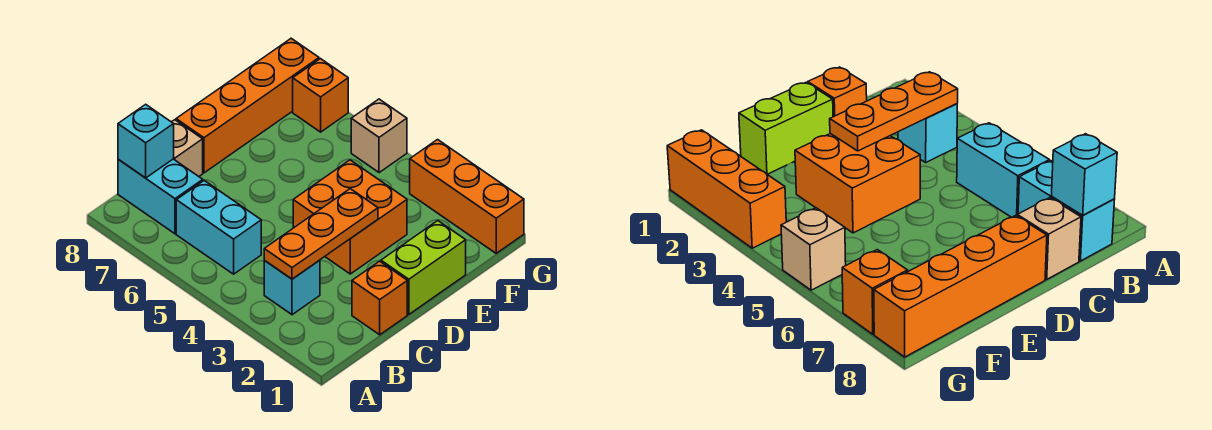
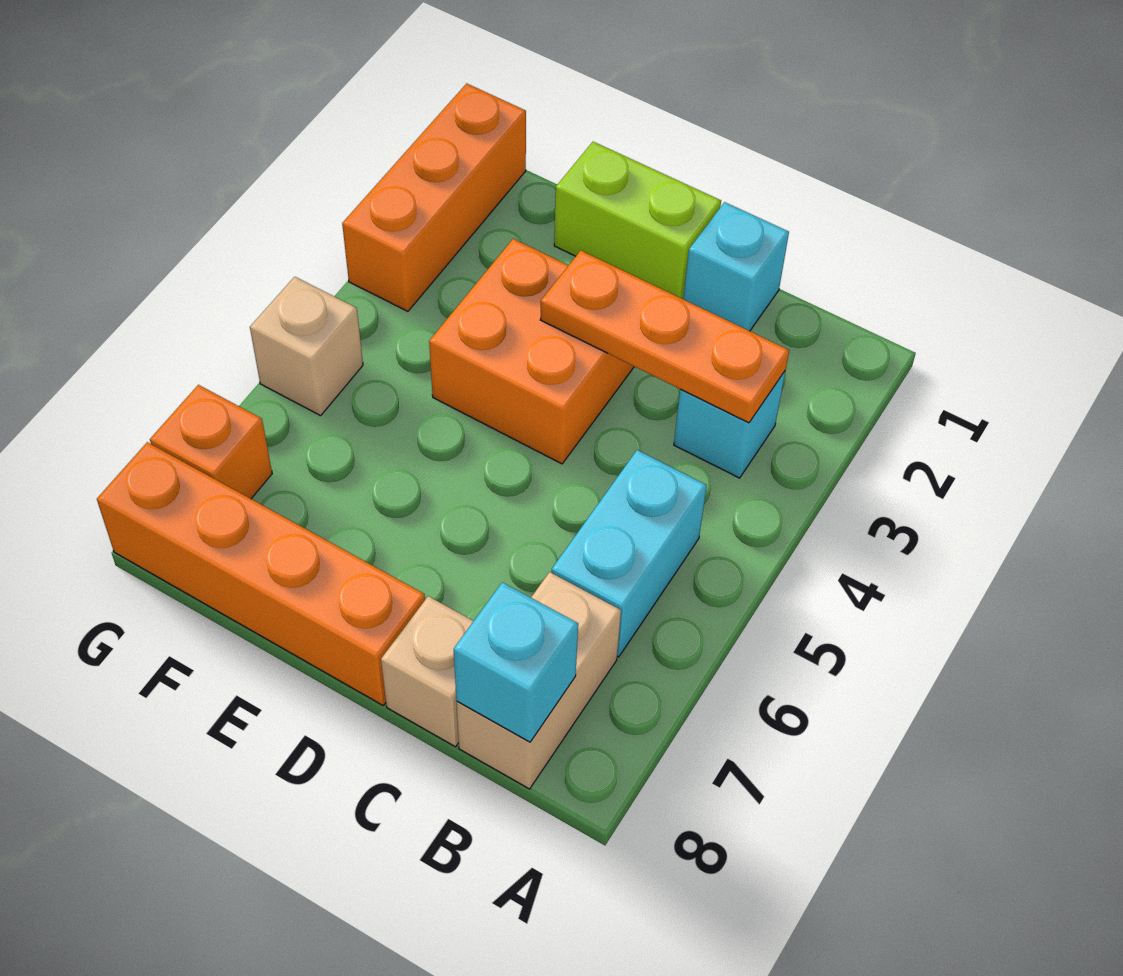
cyan 1x2 brick [118,159,203,234] -> tan 1x2 brick [457,572,621,789]
orange 1x1 brick [352,261,407,335] -> cyan 1x1 brick [683,202,789,331]

